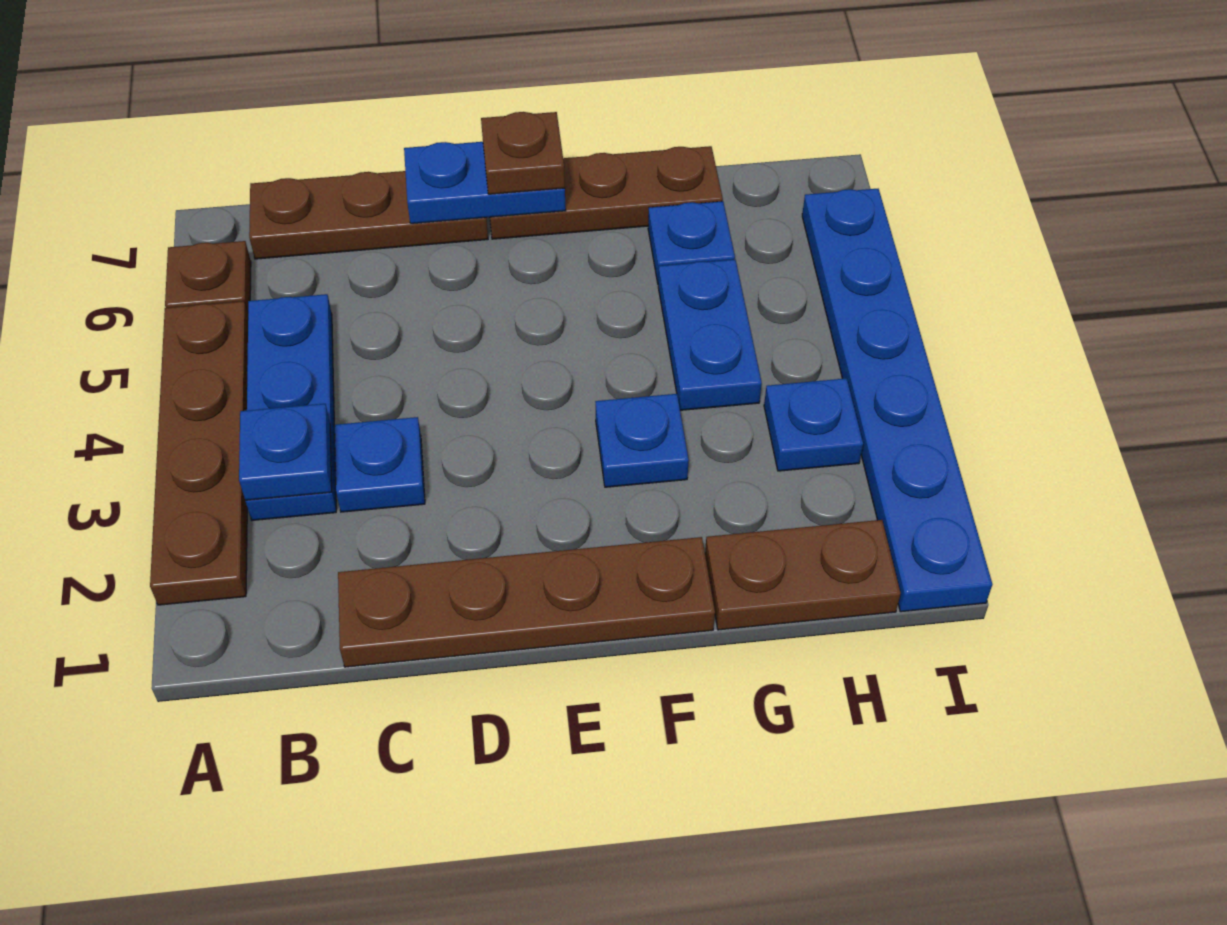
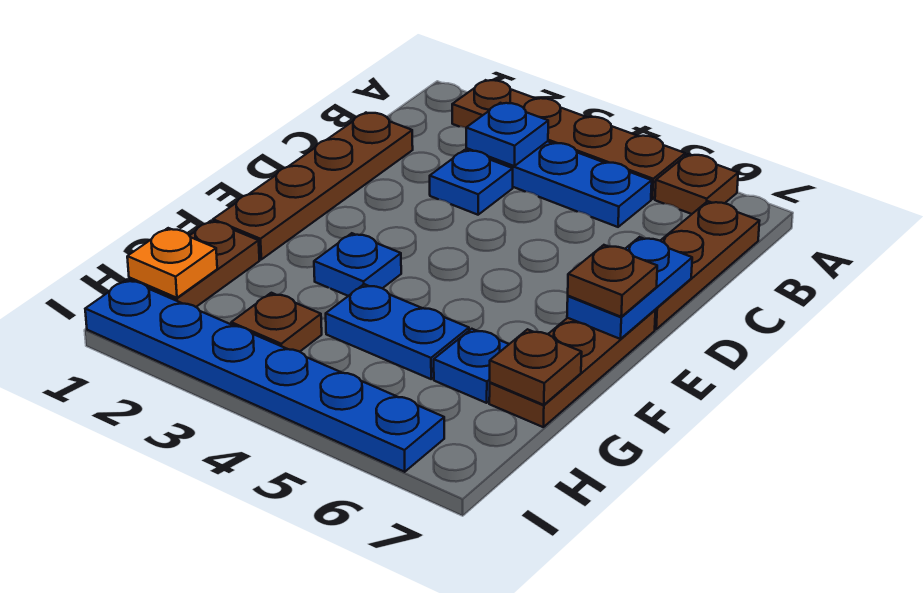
none -> brown 1x1 plate [490,329,582,405]
none -> orange 1x1 plate [127,228,217,298]
blue 1x1 plate [764,378,863,471] -> brown 1x1 plate [231,293,322,352]

